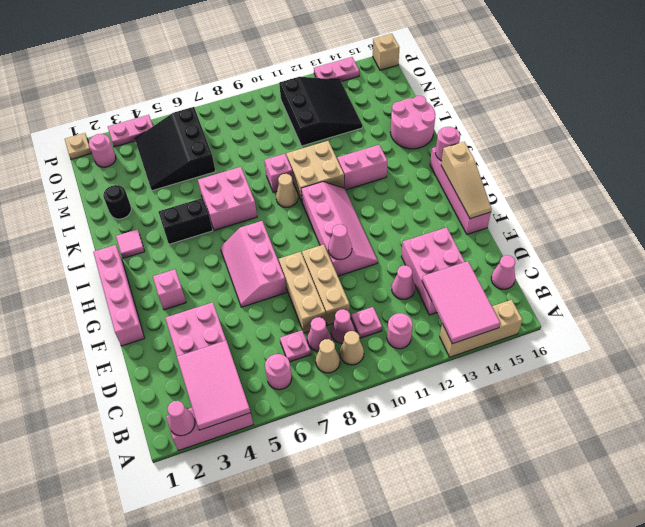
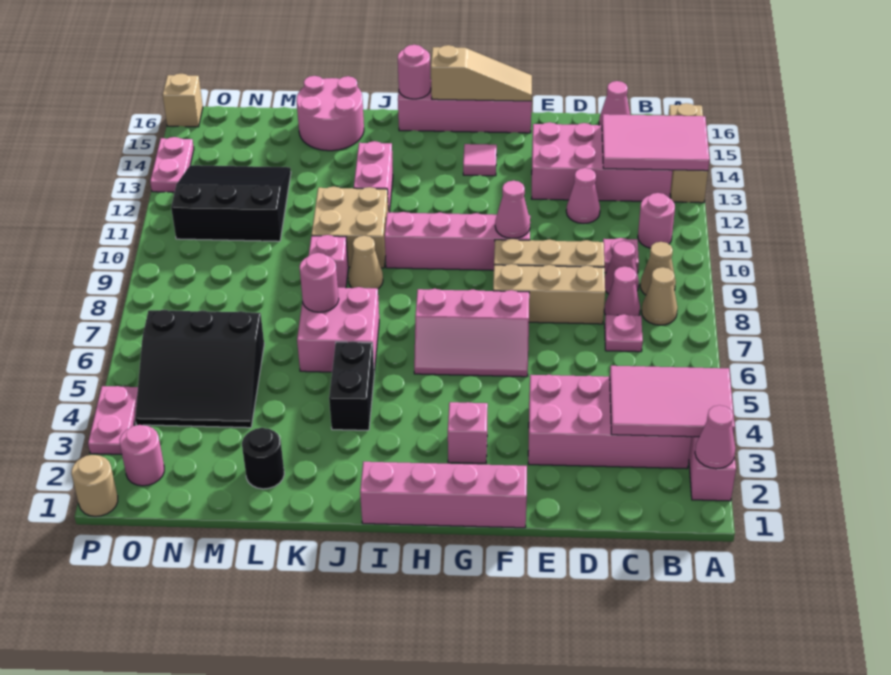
pink 1x1 round brick [265,354,292,390] -> pink 1x1 round brick moved to [299,253,339,312]
pink 2x3 brick [401,227,465,315] -> pink 2x4 brick [532,122,673,201]
pink 1x1 tile [116,229,145,258] -> pink 1x1 tile moved to [463,144,497,176]
tan 1x1 plate [65,133,91,159] -> tan 1x1 round brick [71,455,118,516]

